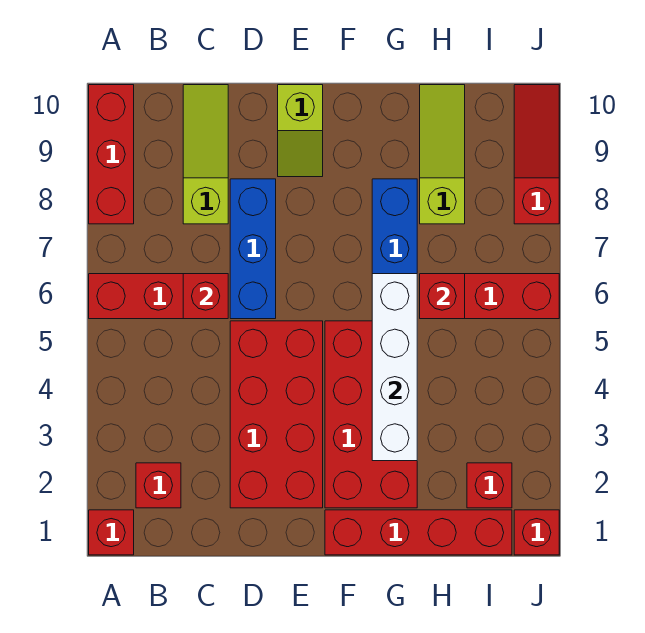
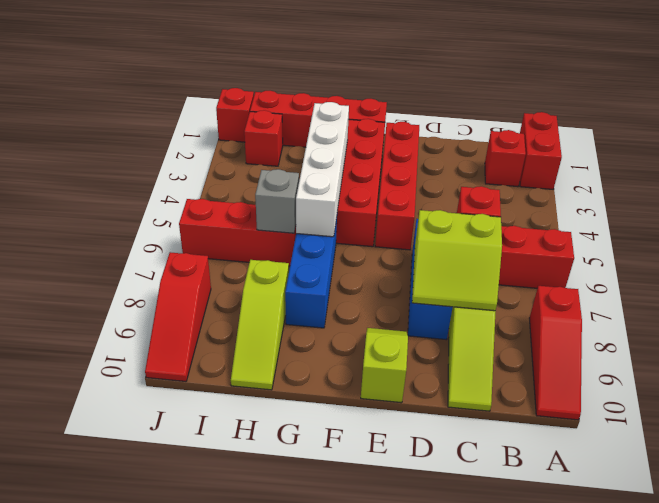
red 1x1 brick [89,510,134,555] -> red 1x2 brick [520,112,562,189]
red 1x3 brick [89,85,134,224] -> red 1x3 slope [529,286,582,420]
none -> lime 2x2 slope [412,210,502,311]
red 2x4 brick [230,321,323,508] -> red 1x4 brick [375,122,419,250]
red 1x1 brick [420,274,465,319] -> grey 1x1 brick [255,169,299,233]

